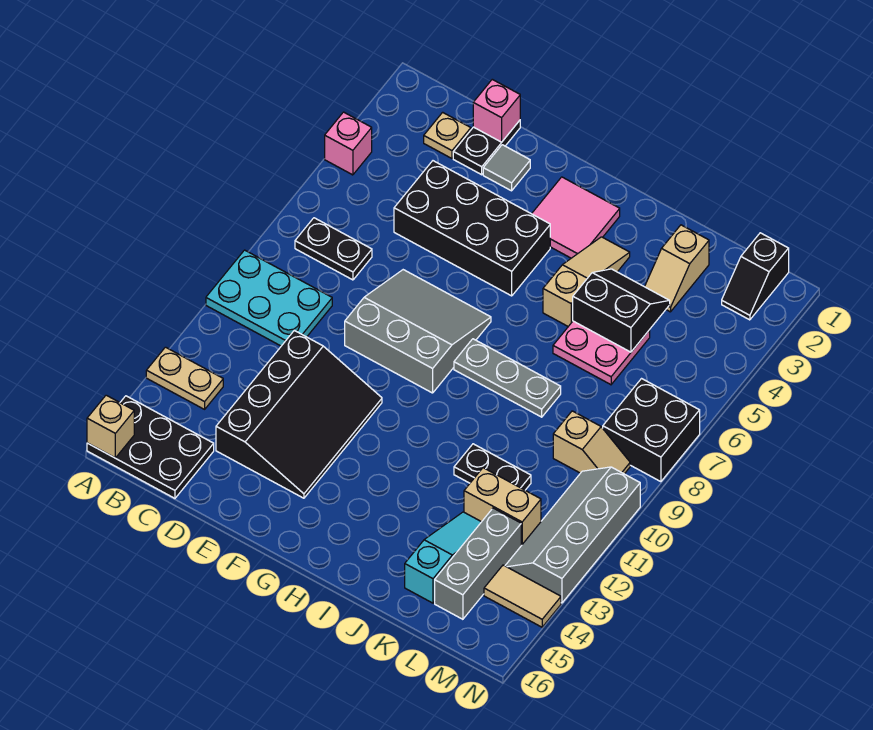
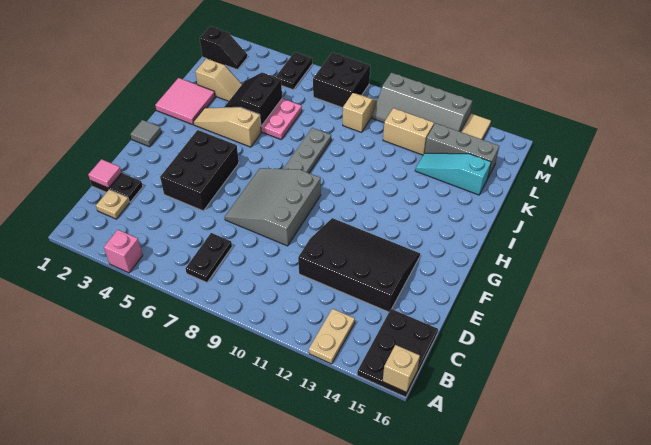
cyan 2x3 plate [206,250,332,346] -> none
pink 1x1 brick [473,79,520,142] -> pink 1x1 tile [88,159,122,188]
black 2x4 brick [394,161,550,296] -> black 2x3 brick [160,130,239,211]
grey 1x1 tile [483,145,530,191] -> grey 1x1 tile moved to [130,120,161,147]
pink 2x2 tile [532,177,620,258] -> pink 2x2 tile moved to [155,78,215,125]
black 1x2 plate [454,444,531,490] -> black 1x2 plate moved to [276,52,312,90]
tan 1x2 brick [464,468,541,546] -> tan 1x2 brick turned to [383,108,434,155]

